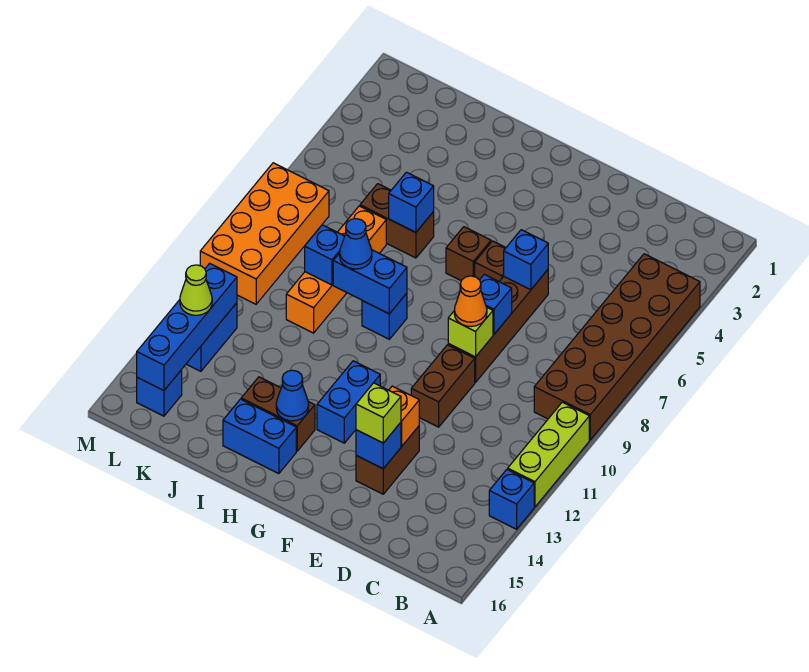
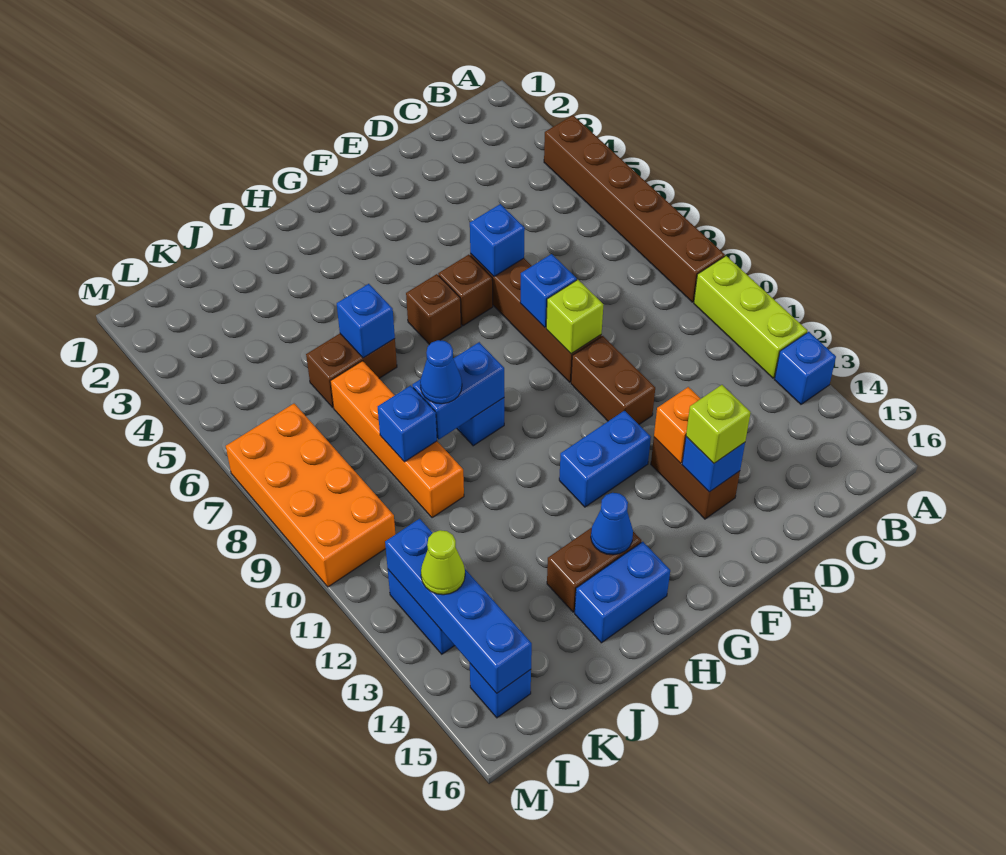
brown 2x6 brick [534,254,700,440] -> brown 1x6 brick [544,115,725,302]
orange 1x1 cone [454,276,487,326] -> none
blue 1x2 brick [317,361,380,443] -> blue 1x2 brick turned to [559,410,651,507]

